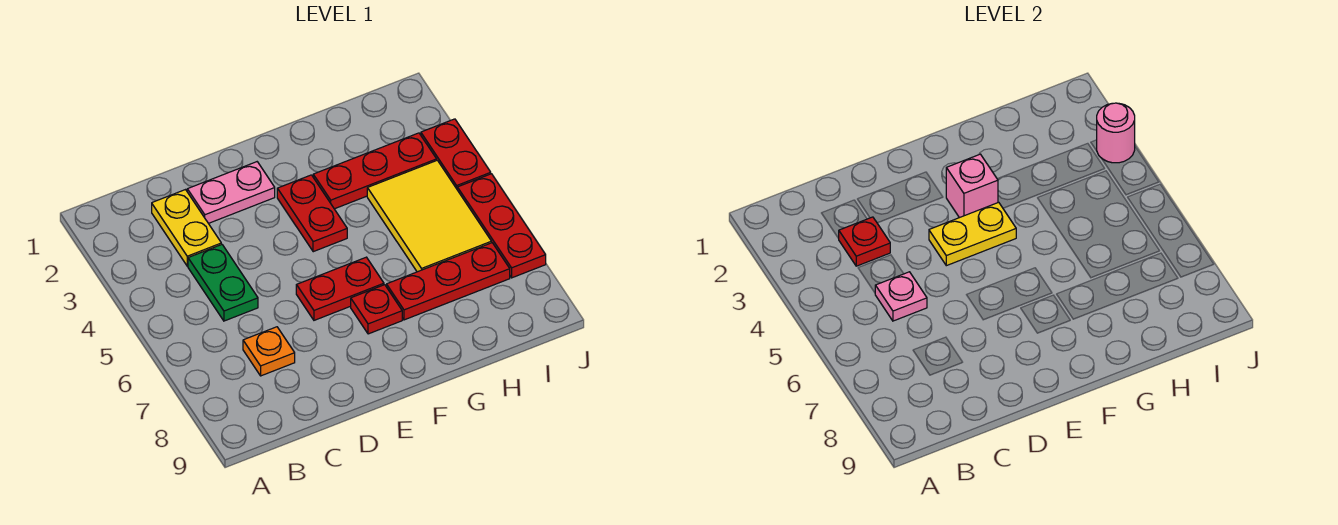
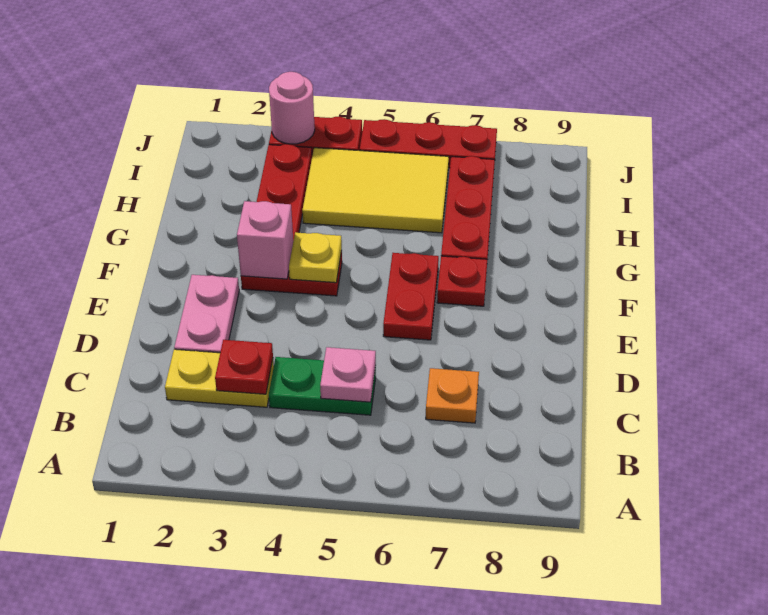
yellow 1x2 plate [929,202,1016,266] -> yellow 1x1 plate [289,232,342,283]

